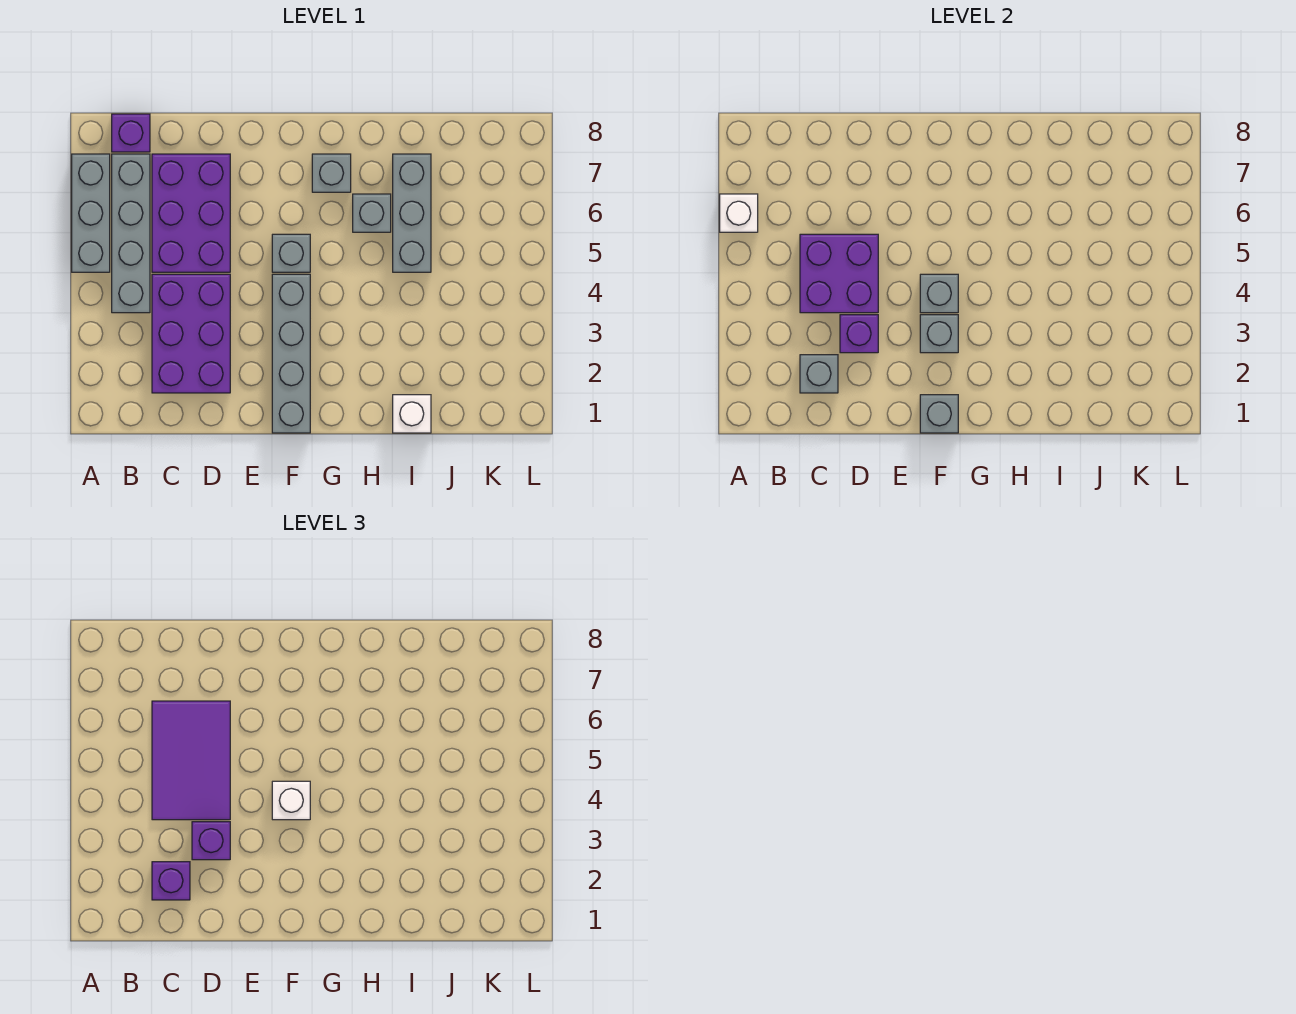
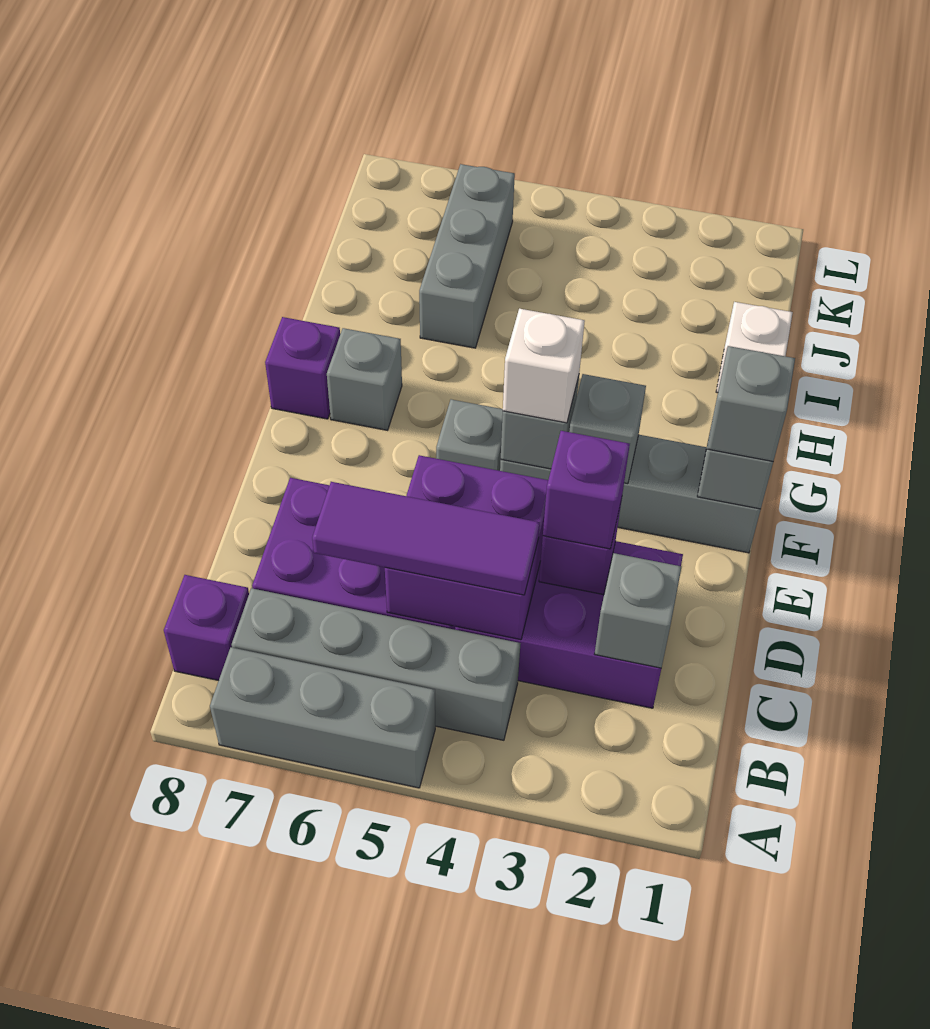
white 1x1 brick [720,194,758,232] -> none
purple 1x1 brick [152,862,190,900] -> purple 1x1 brick moved to [265,317,340,419]
purple 2x3 tile [152,701,230,820] -> purple 1x3 tile [312,482,540,595]
grey 1x1 brick [353,194,391,232] -> grey 1x1 brick moved to [707,346,795,461]
grey 1x3 brick [393,154,431,272] -> grey 1x3 brick turned to [419,164,515,348]

